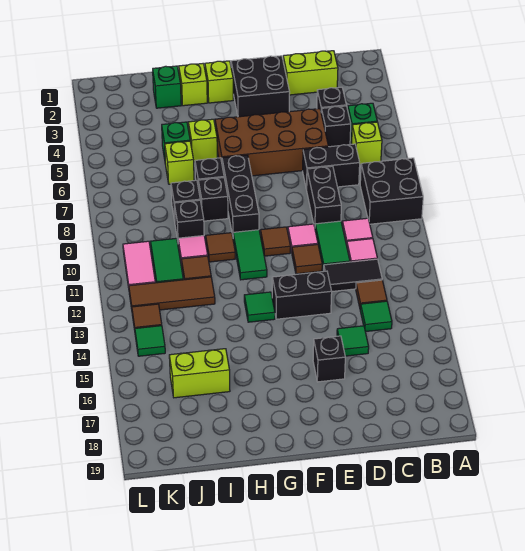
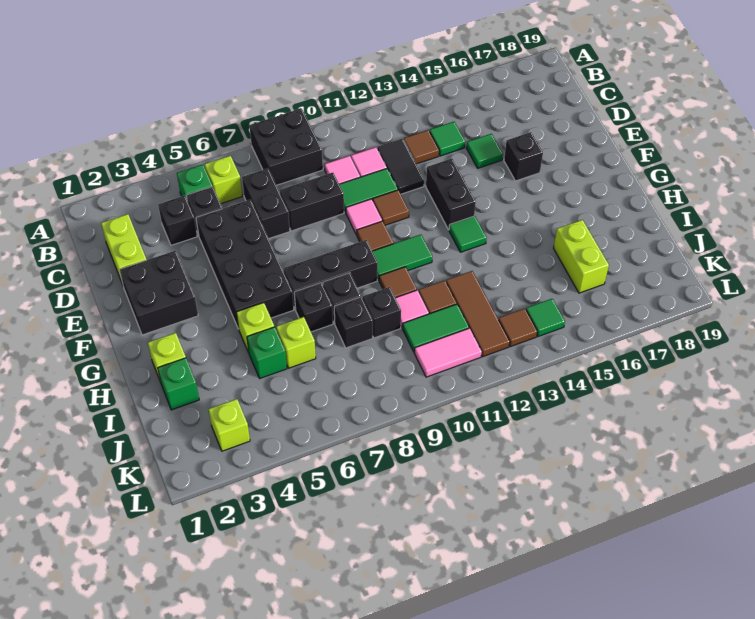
brown 2x4 brick [215,109,328,176] -> black 2x4 brick [196,200,294,329]
lime 1x1 brick [205,61,233,103] -> lime 1x1 brick moved to [208,399,250,451]

